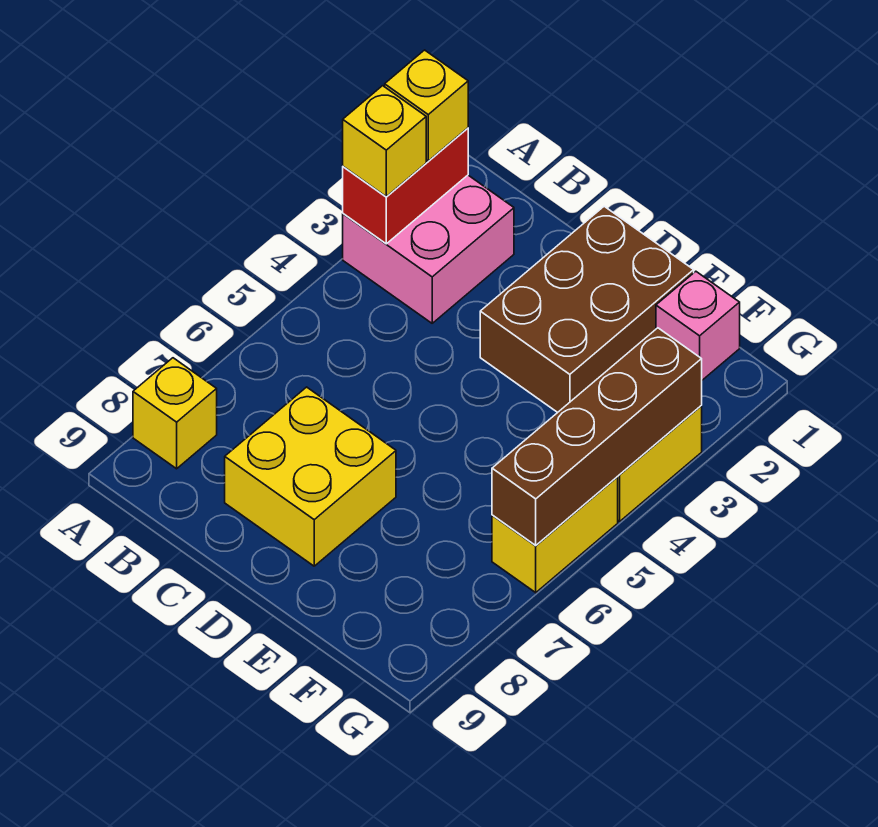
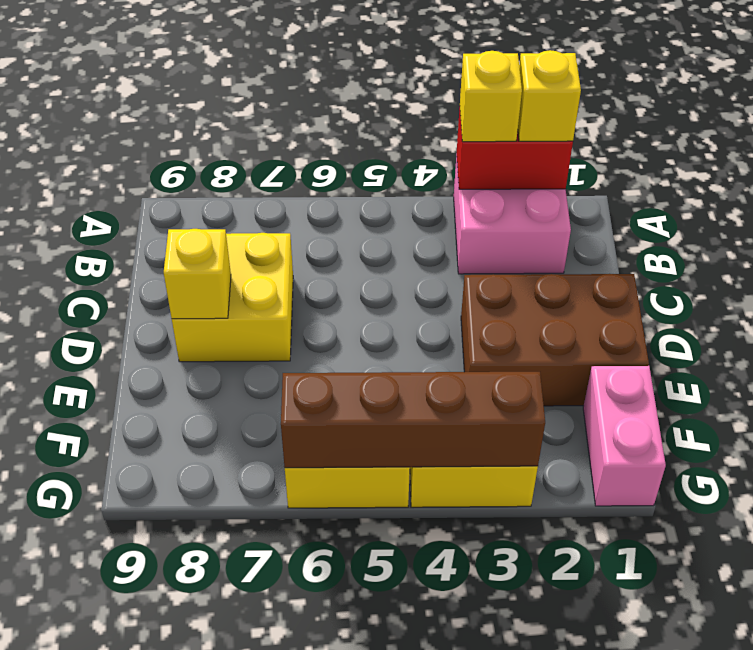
yellow 1x1 brick [133,358,217,469] -> yellow 1x1 brick moved to [164,229,231,319]
pink 1x1 brick [656,271,740,380] -> pink 1x2 brick [583,366,666,506]

